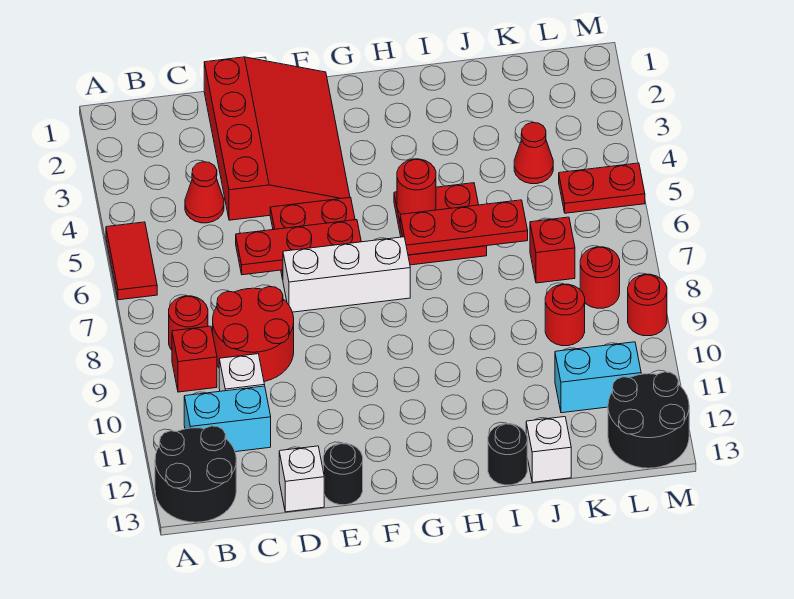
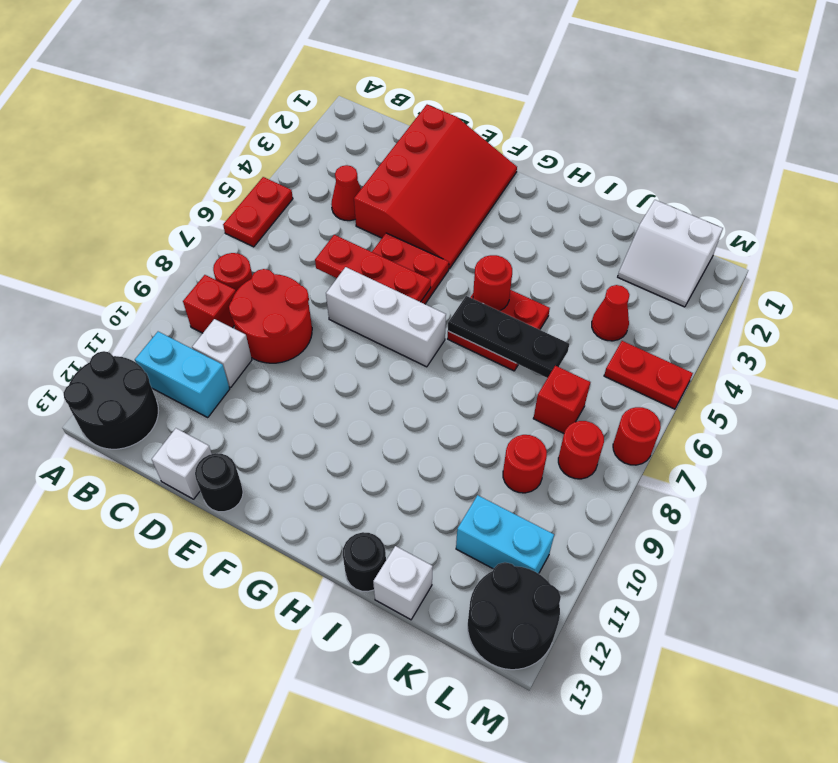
red 1x2 tile [106,222,157,300] -> red 1x2 plate [223,177,293,247]
red 1x3 plate [400,200,528,255] -> black 1x3 plate [448,296,569,378]
none -> white 2x2 slope [618,200,723,307]
red 1x1 round brick [628,274,667,336] -> red 1x1 round brick moved to [613,407,661,465]

